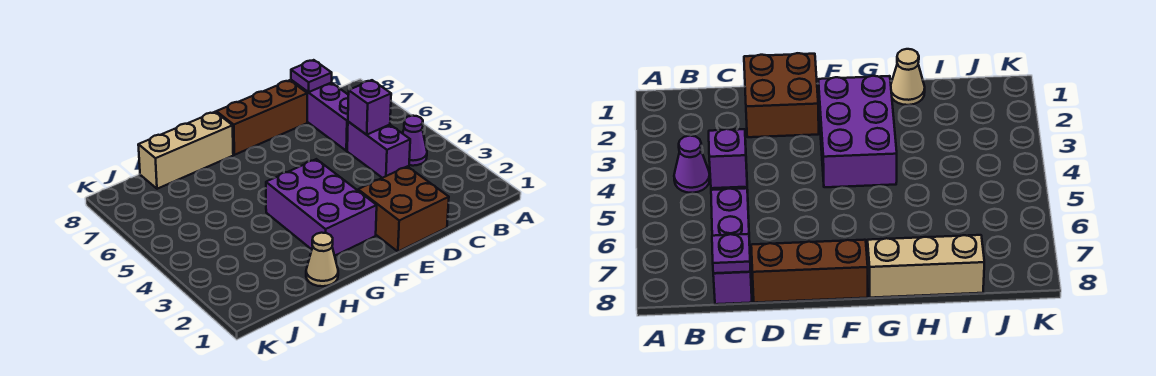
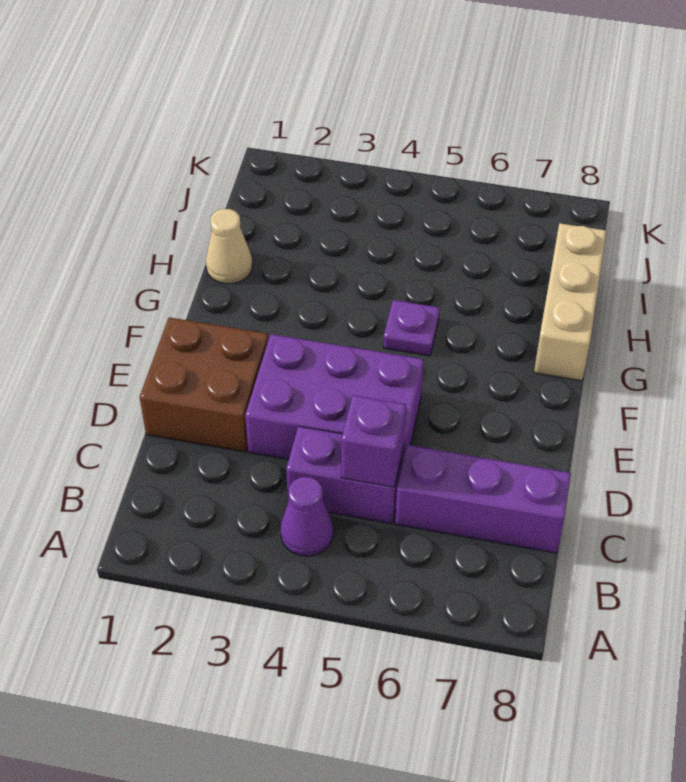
purple 1x1 plate [291,60,332,92] -> purple 1x1 plate moved to [383,300,440,356]
brown 1x3 brick [216,80,307,155] -> none
purple 2x3 brick [266,159,377,256] -> purple 2x3 brick moved to [245,334,424,460]

